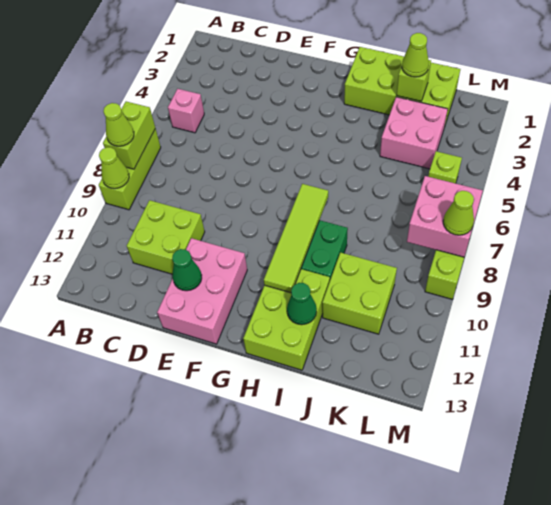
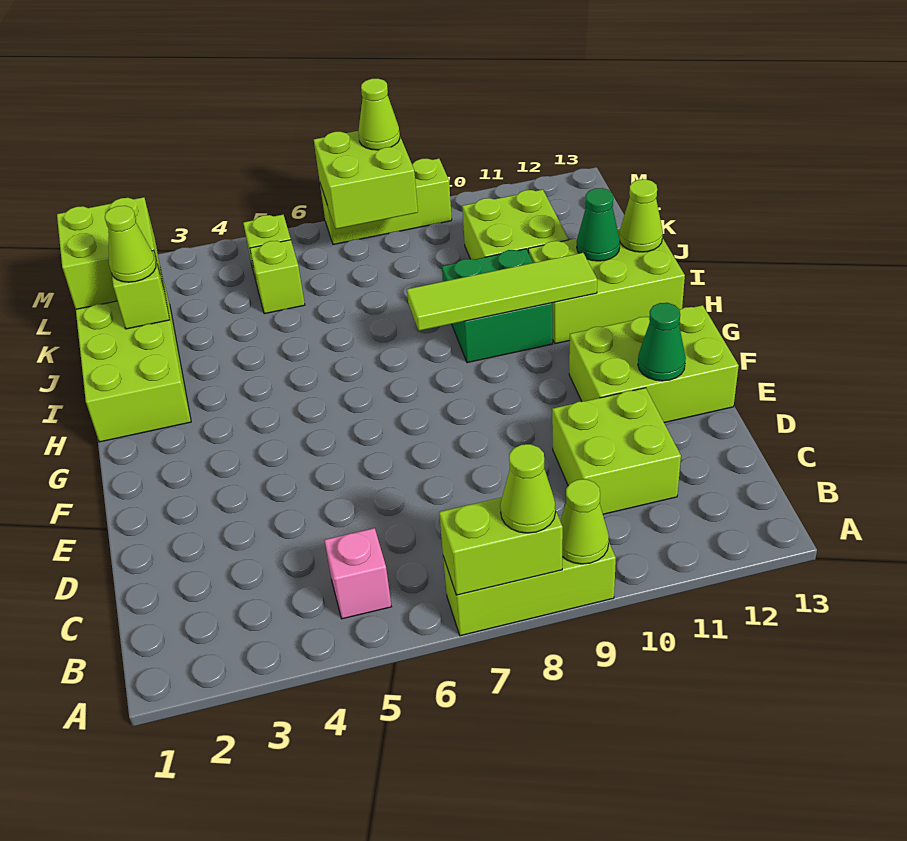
pink 2x3 brick [157,238,247,344] -> lime 2x3 brick [569,305,739,423]
none -> lime 1x1 cone [619,179,663,252]
pink 2x2 brick [380,97,448,169] -> none
none -> lime 2x2 brick [57,197,164,309]
none -> lime 1x1 brick [250,240,305,314]
pink 2x2 brick [407,176,483,257] -> lime 2x2 brick [314,131,418,229]

